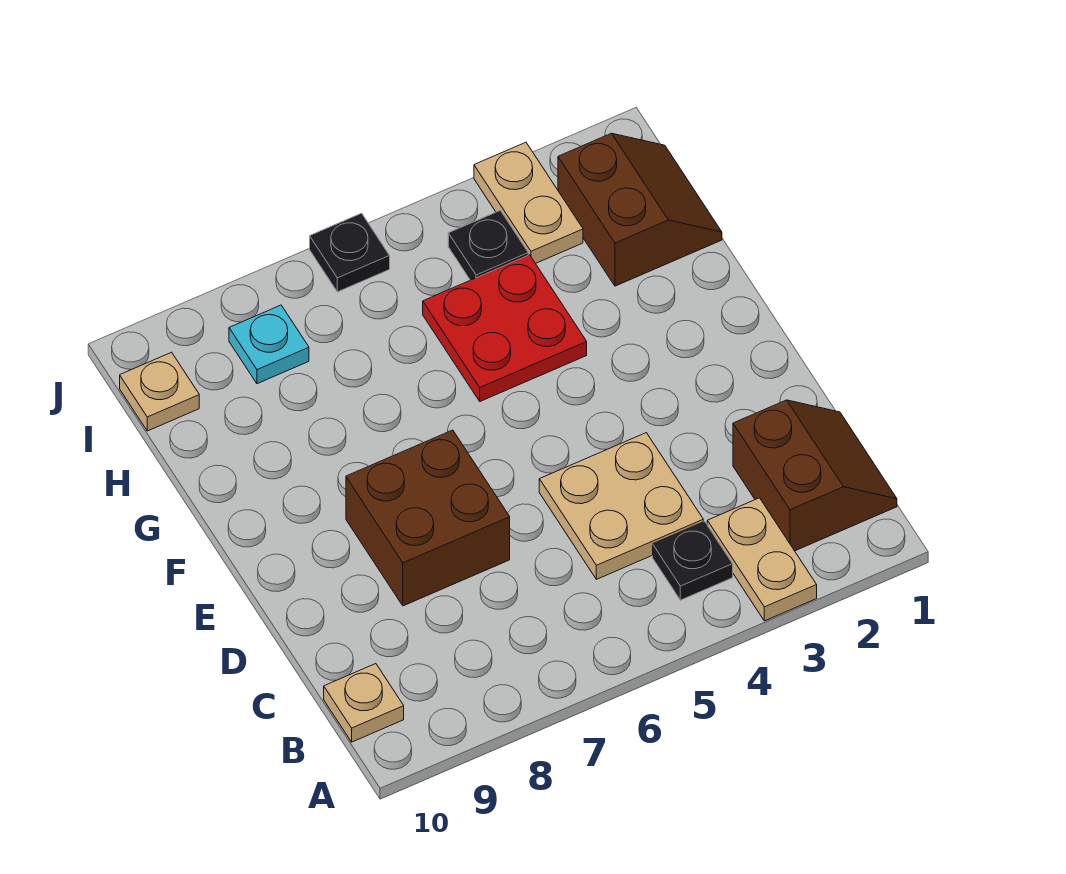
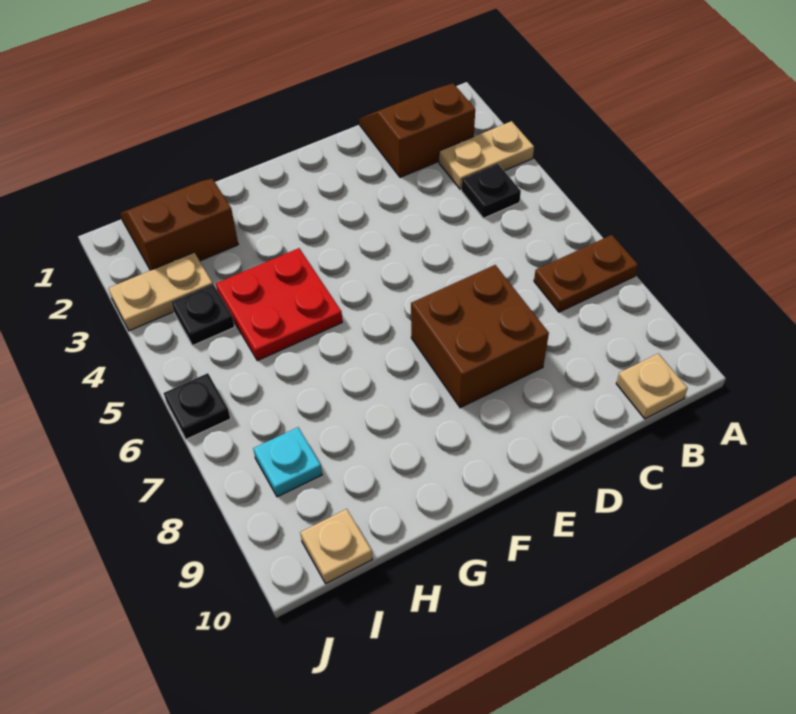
none -> brown 1x2 plate [534,235,638,312]
tan 2x2 plate [539,433,703,579] -> none

